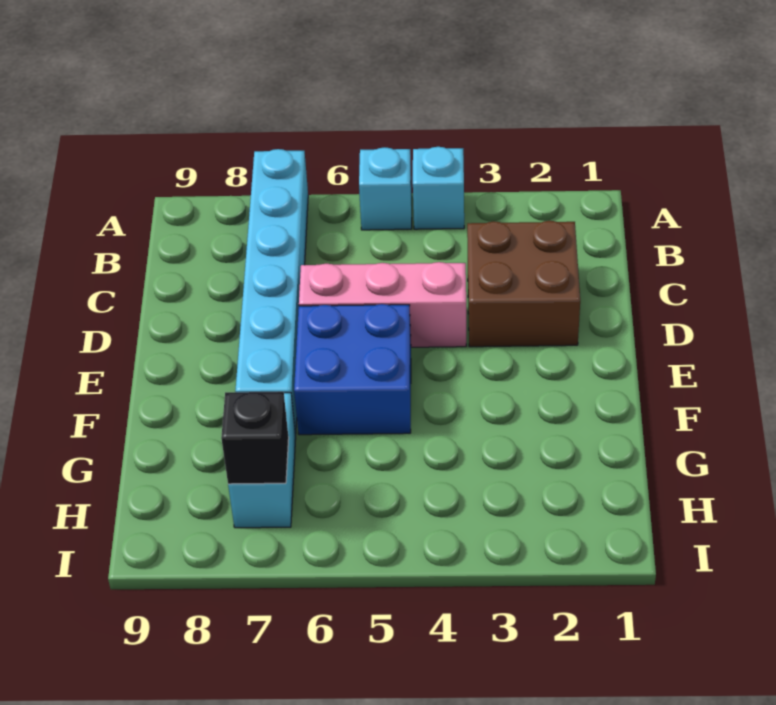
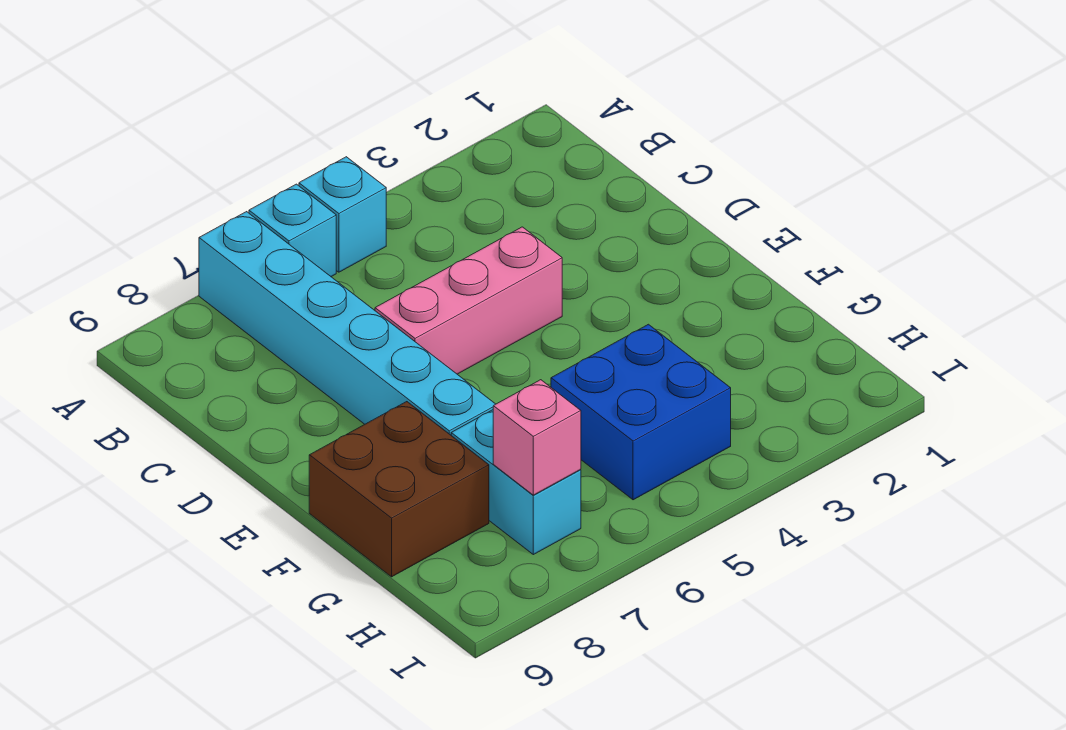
cyan 1x1 brick [413,147,464,229] -> cyan 1x1 brick moved to [249,184,336,277]
brown 2x2 brick [467,221,580,347] -> brown 2x2 brick moved to [309,402,489,577]
blue 2x2 brick [294,304,411,435] -> blue 2x2 brick moved to [551,324,731,500]
black 1x1 brick [221,392,289,484] -> pink 1x1 brick [493,380,581,495]

